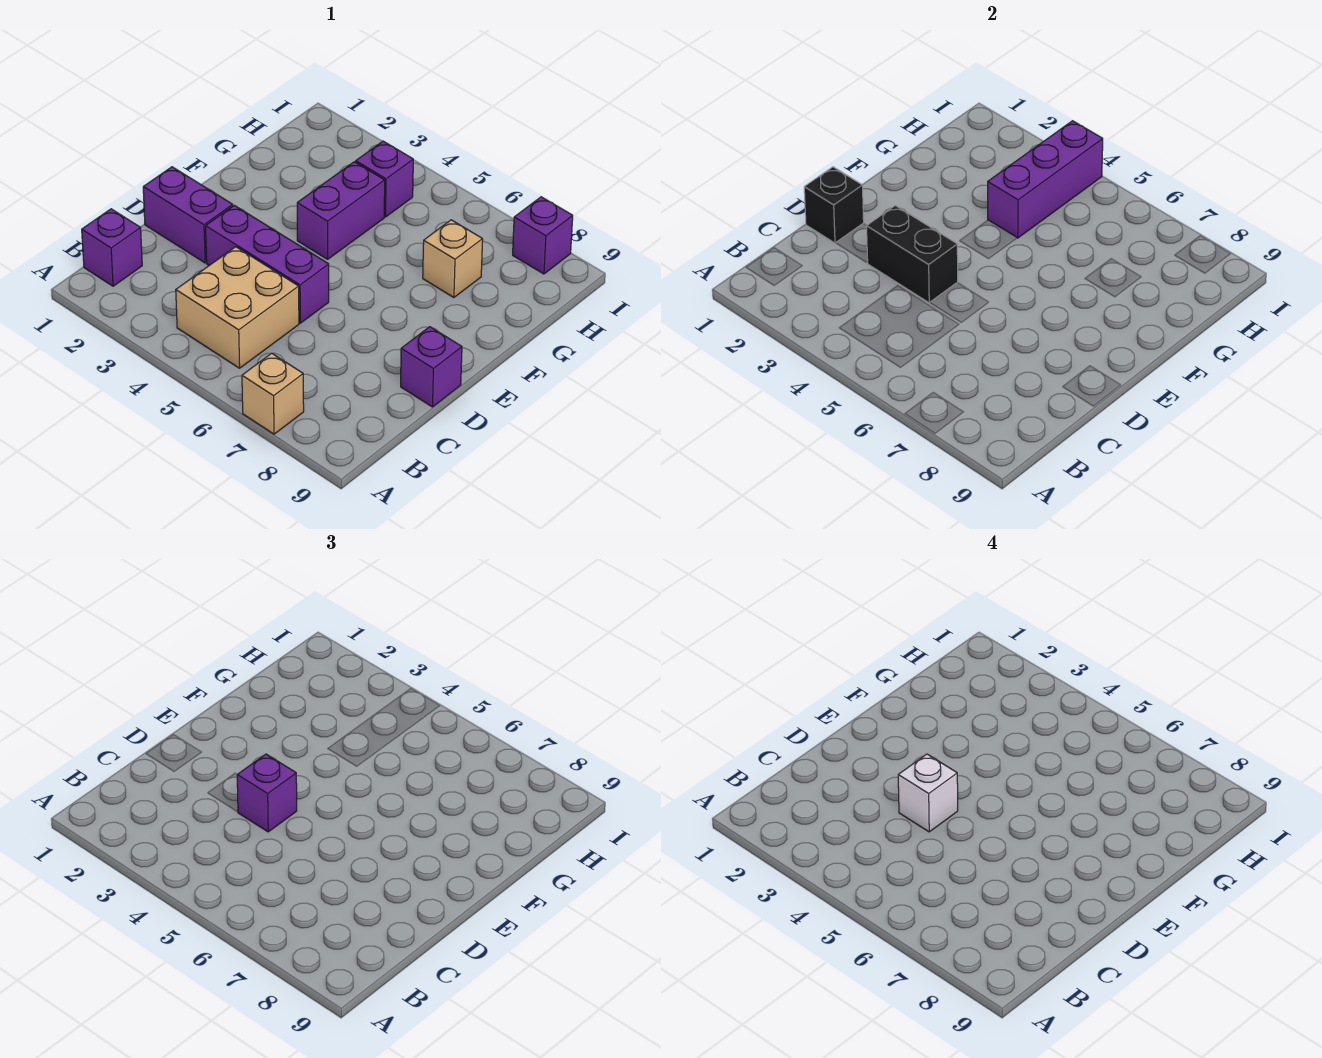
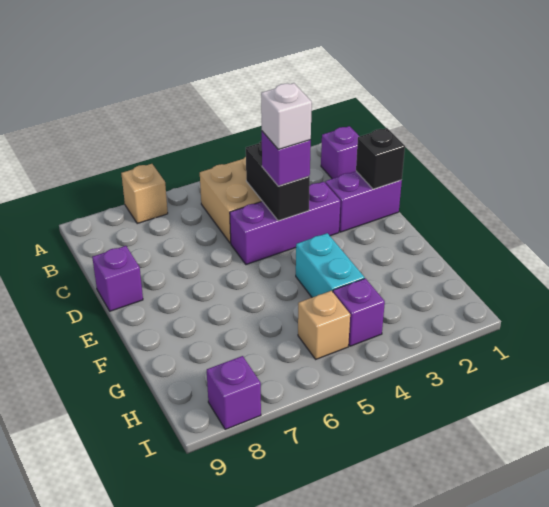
black 1x2 brick [867,205,958,303] -> black 1x2 brick turned to [246,141,310,221]
purple 1x2 brick [297,162,385,259] -> cyan 1x2 brick [296,233,365,297]
purple 1x3 brick [988,121,1103,238] -> none
tan 1x1 brick [423,220,483,298] -> tan 1x1 brick moved to [298,291,350,359]

